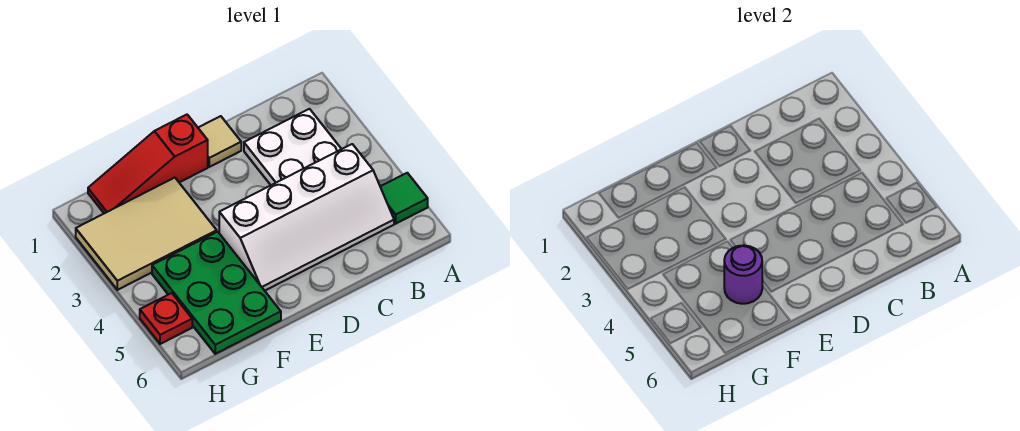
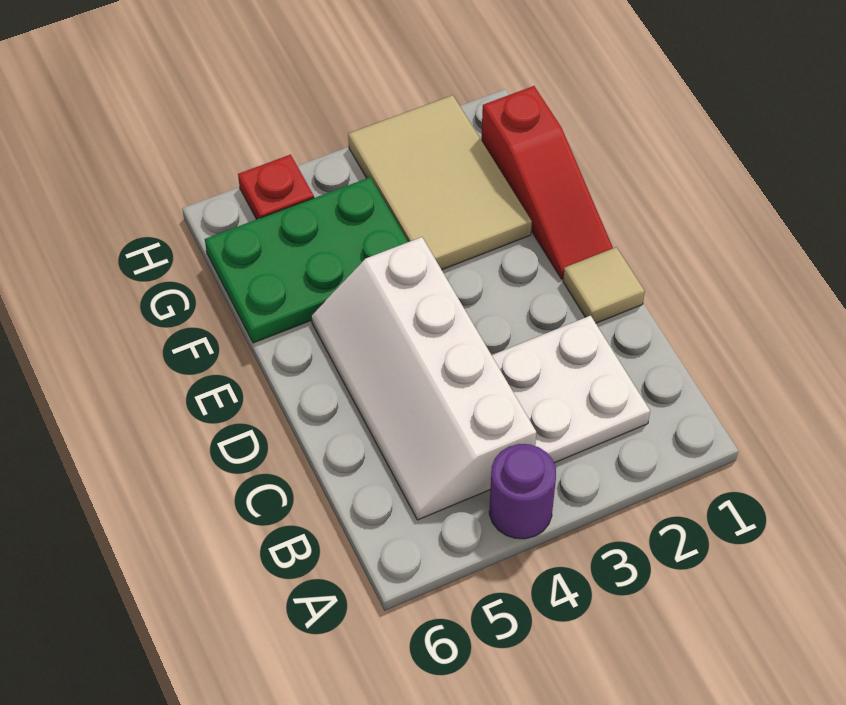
green 1x1 tile [380,173,428,224] -> none
red 1x3 slope [88,115,208,213] -> red 1x3 slope turned to [481,86,613,279]
purple 1x1 round brick [724,245,762,304] -> purple 1x1 round brick moved to [489,444,556,539]

